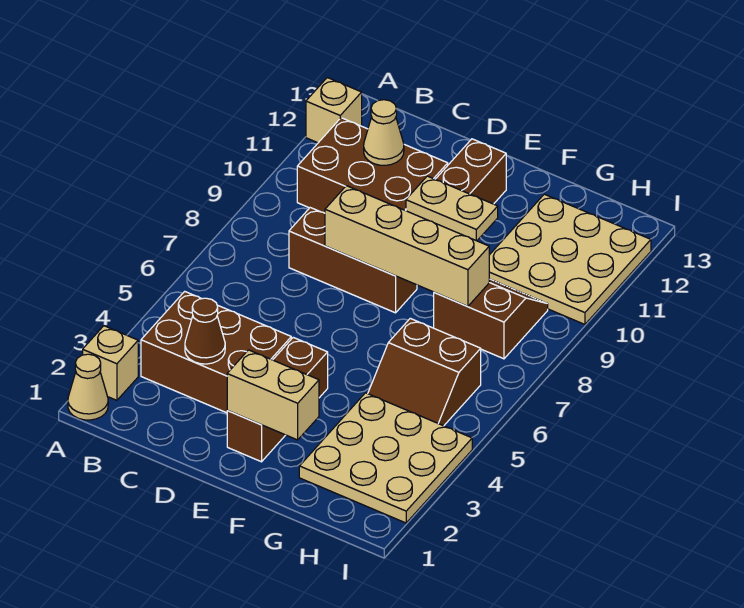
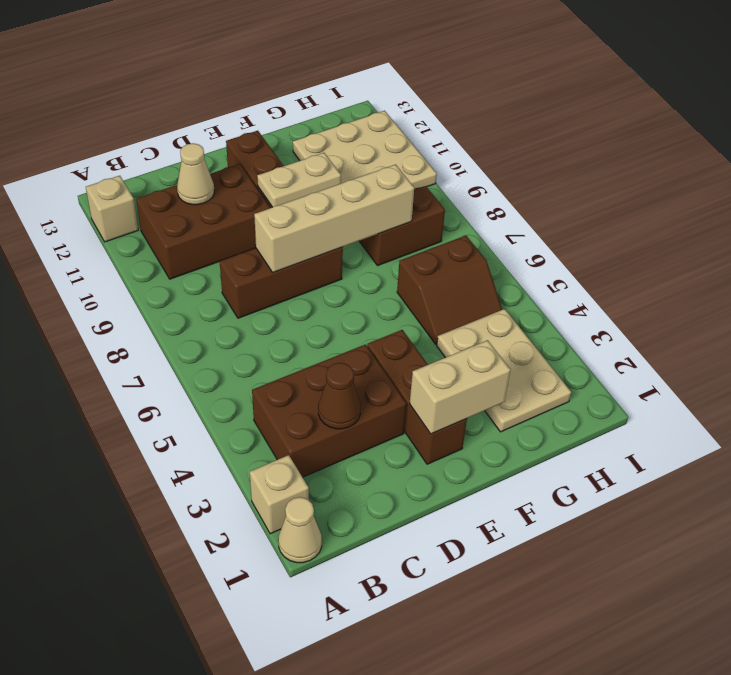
tan 3x3 plate [299,393,472,523] -> tan 2x3 plate [437,309,571,432]

